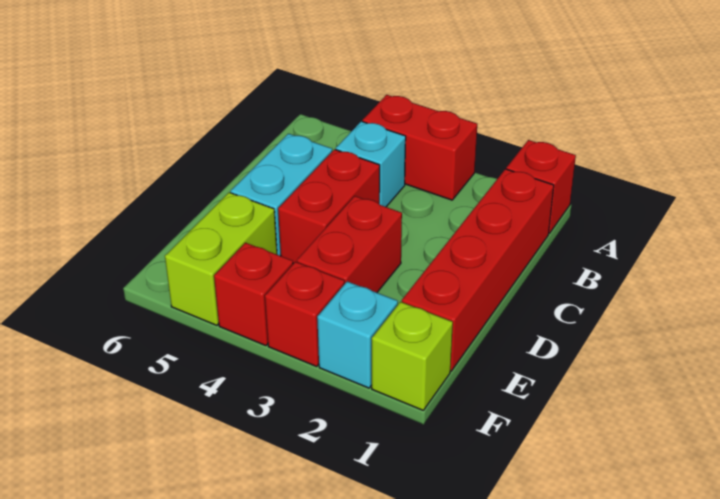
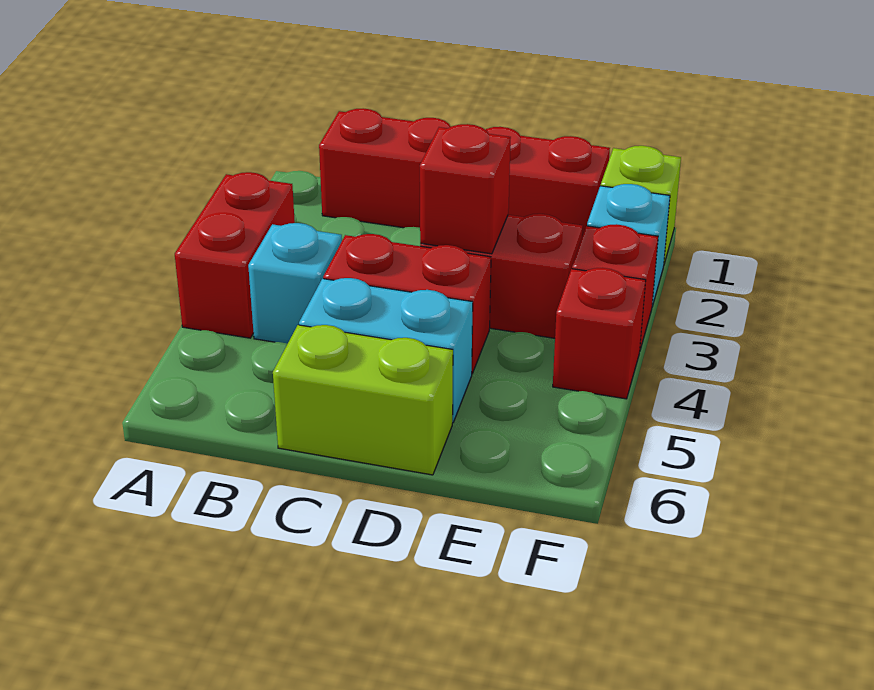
red 1x1 brick [506,140,576,233] -> red 1x1 brick moved to [420,124,511,254]
lime 1x2 brick [165,192,277,325] -> lime 1x2 brick moved to [273,325,453,475]

